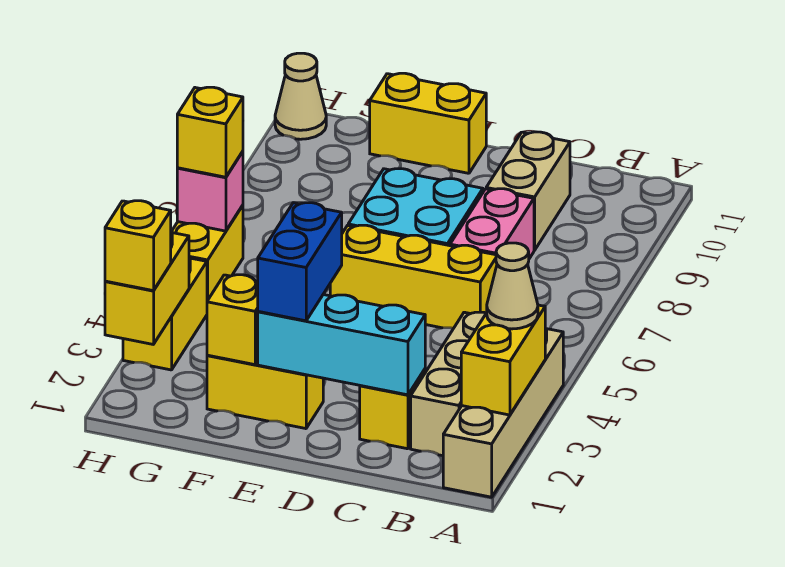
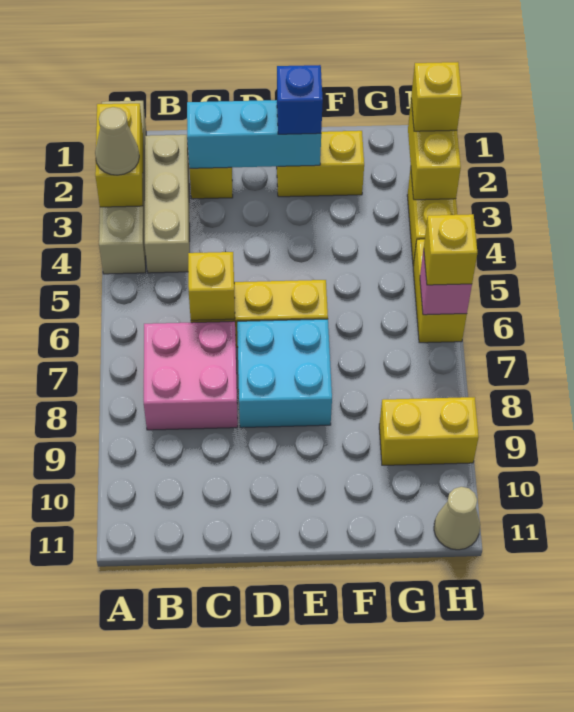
pink 1x2 brick [450,189,534,259] -> pink 2x2 brick [144,321,238,430]
tan 1x2 brick [486,132,570,250] -> none
blue 1x2 brick [258,203,342,321] -> blue 1x1 brick [277,65,323,134]
yellow 1x2 brick [370,73,486,173] -> yellow 1x2 brick moved to [379,397,479,465]
yellow 1x1 brick [207,275,258,365] -> yellow 1x1 brick moved to [188,252,235,320]

